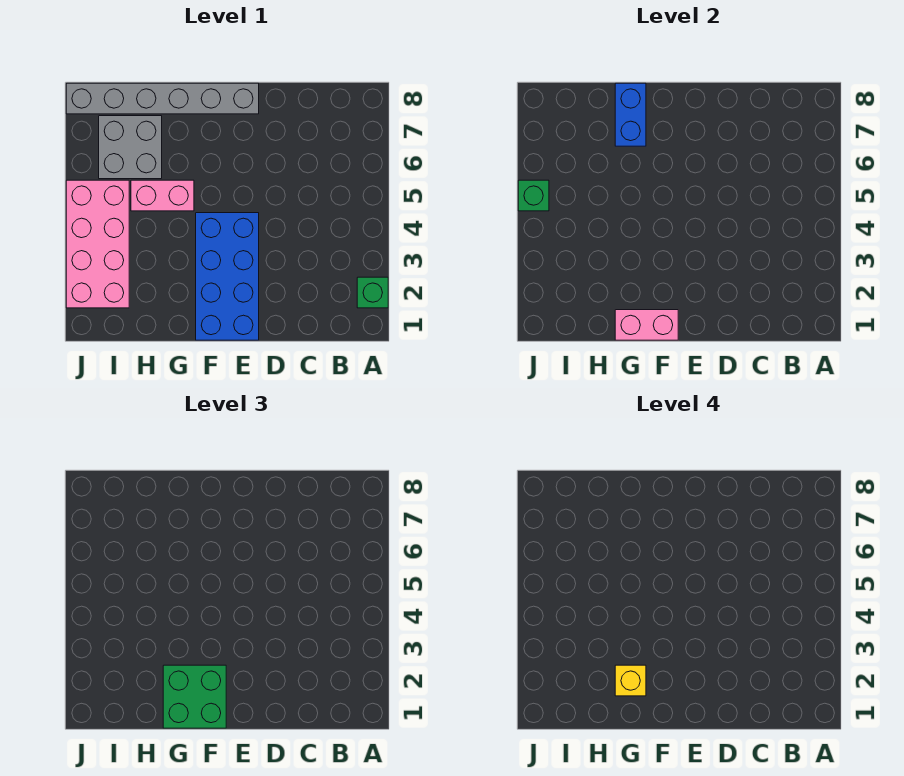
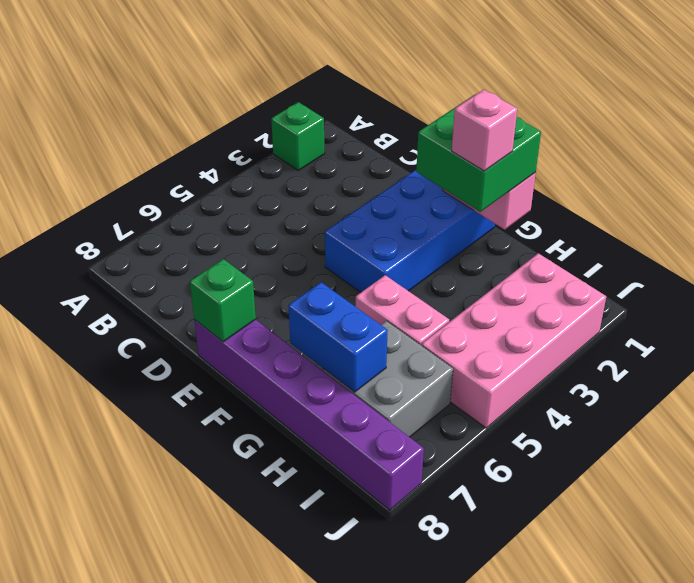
grey 1x6 brick [66,83,259,114] -> purple 1x6 brick [194,319,424,510]
yellow 1x1 brick [615,665,646,696] -> pink 1x1 brick [452,90,517,171]
blue 1x2 brick [615,83,646,146] -> blue 1x2 brick turned to [289,282,388,392]
green 1x1 brick [518,180,549,211] -> green 1x1 brick moved to [190,259,256,342]

